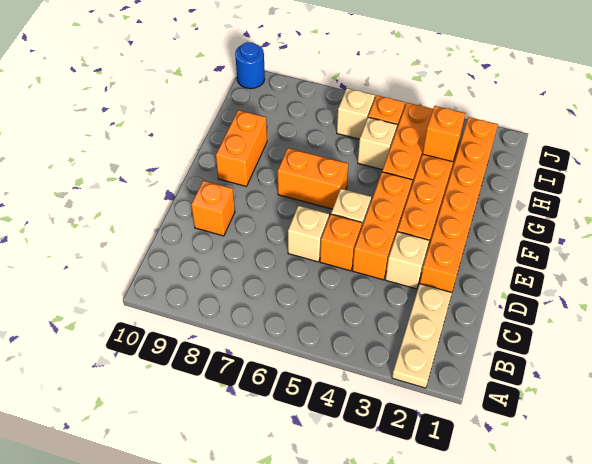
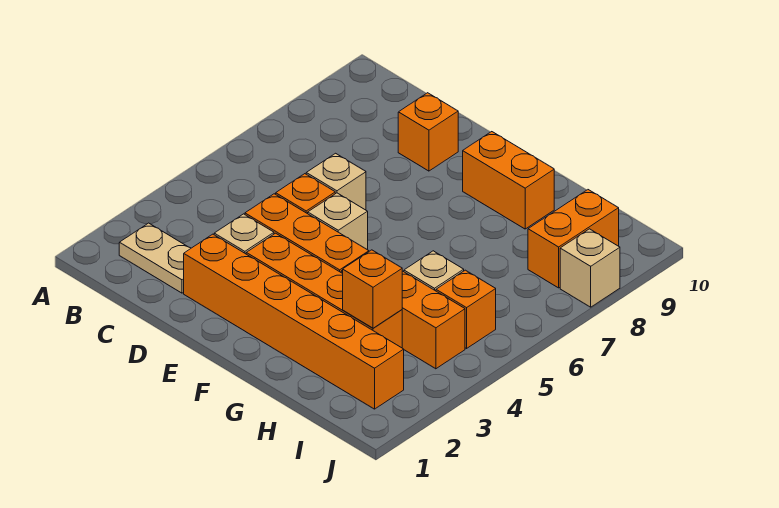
tan 1x3 plate [392,284,452,388] -> tan 1x2 plate [119,223,191,293]
orange 1x2 brick [278,148,348,209] -> orange 1x2 brick moved to [528,190,619,288]
tan 1x1 brick [337,88,375,139] -> tan 1x1 brick moved to [560,229,620,307]
blue 1x1 round brick [235,42,265,89] -> none

